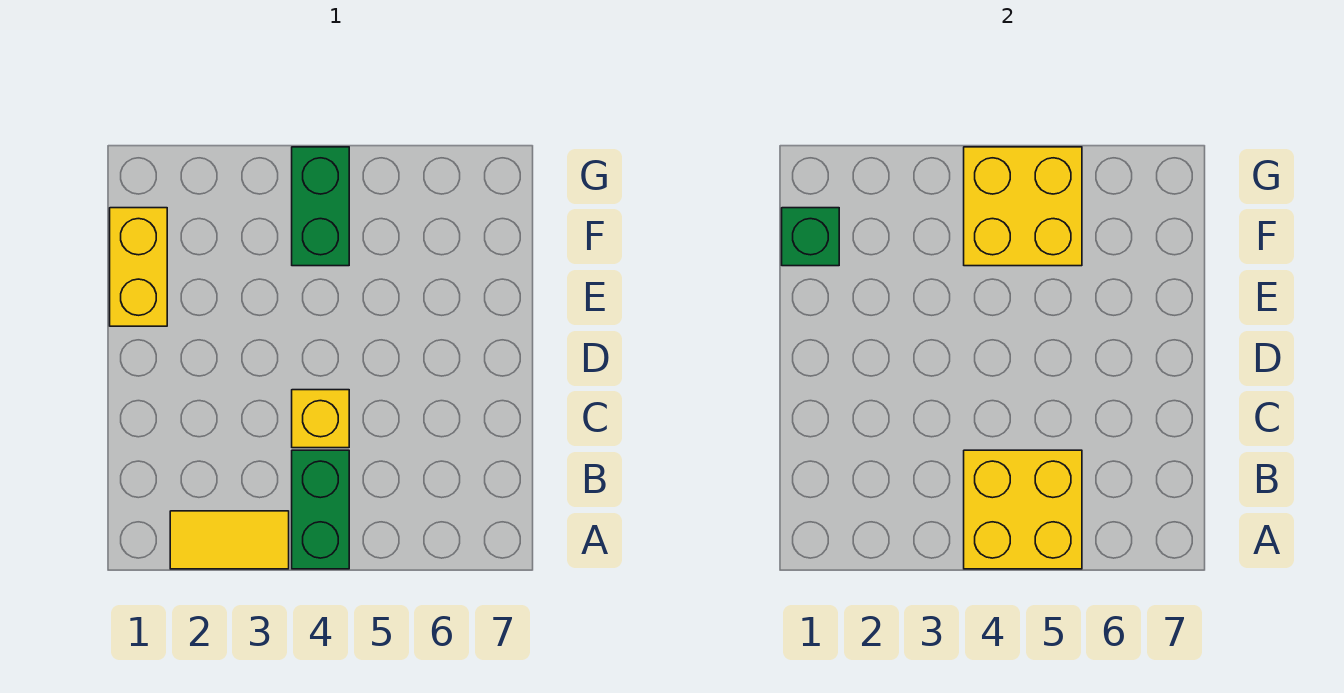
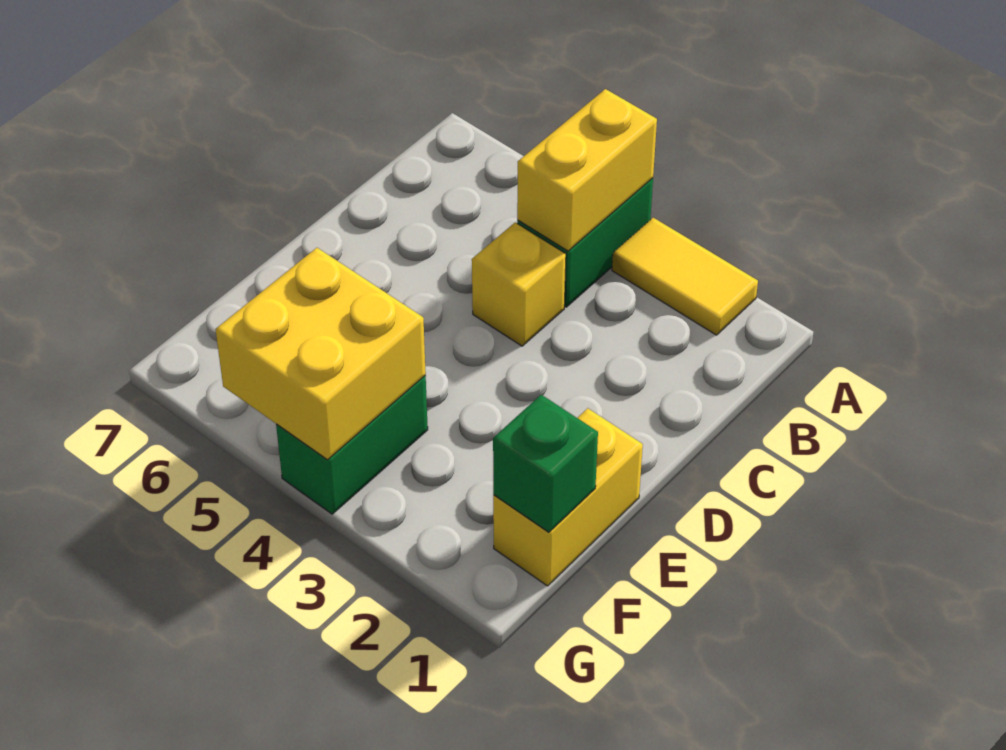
yellow 2x2 brick [964,450,1082,569] -> yellow 1x2 brick [517,89,657,251]

